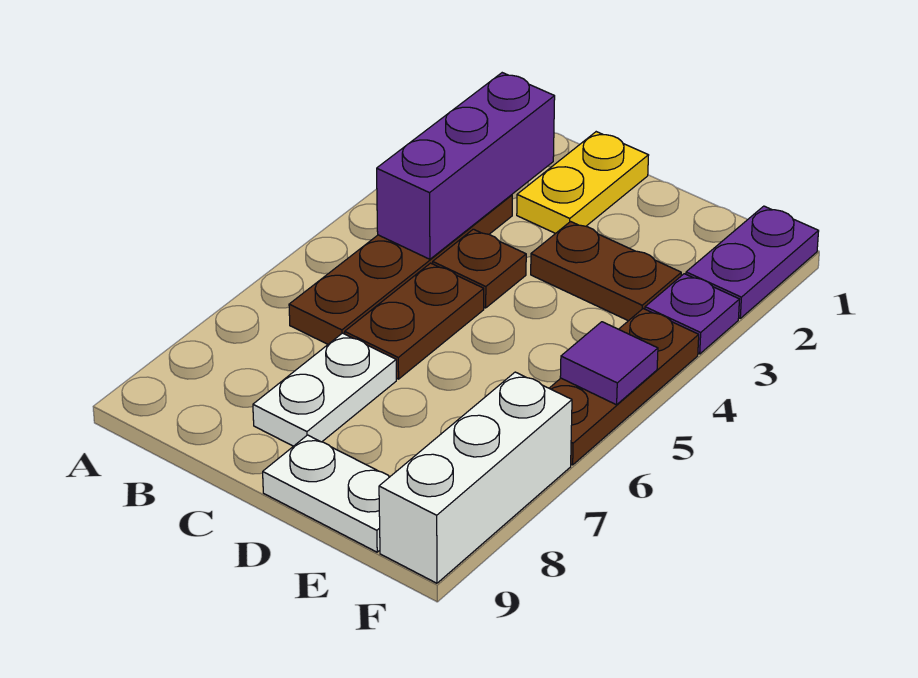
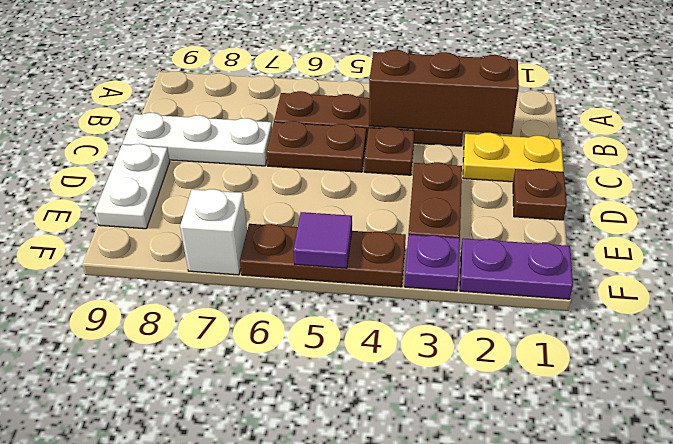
purple 1x3 brick [377,73,555,259] -> brown 1x3 brick [369,50,519,134]
white 1x2 plate [253,333,396,446] -> white 1x3 plate [123,113,272,166]
none -> brown 1x1 plate [513,169,567,220]
white 1x3 brick [379,372,572,583] -> white 1x1 brick [180,189,247,275]

